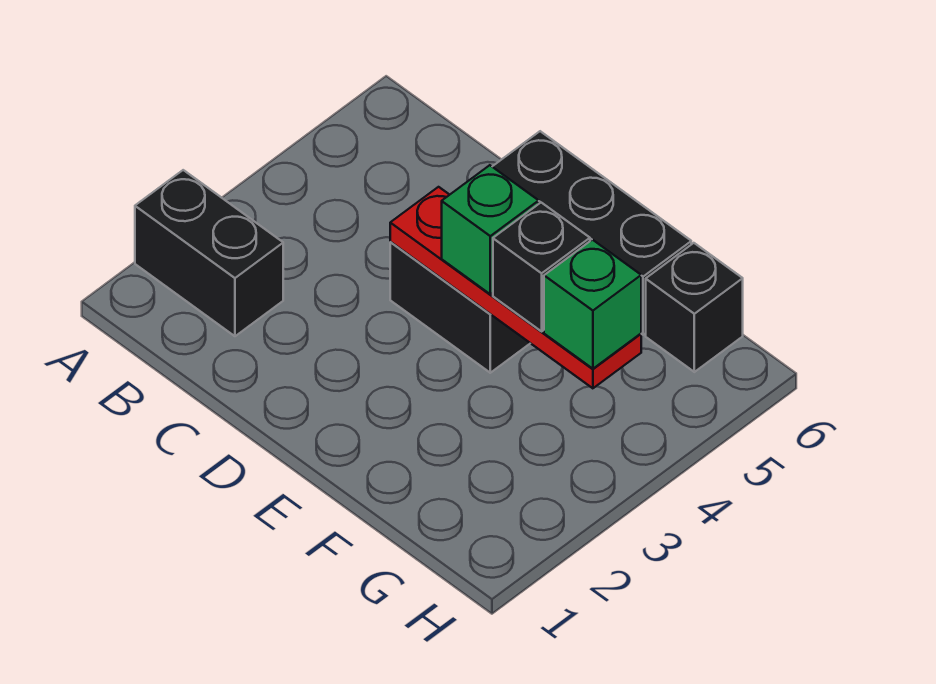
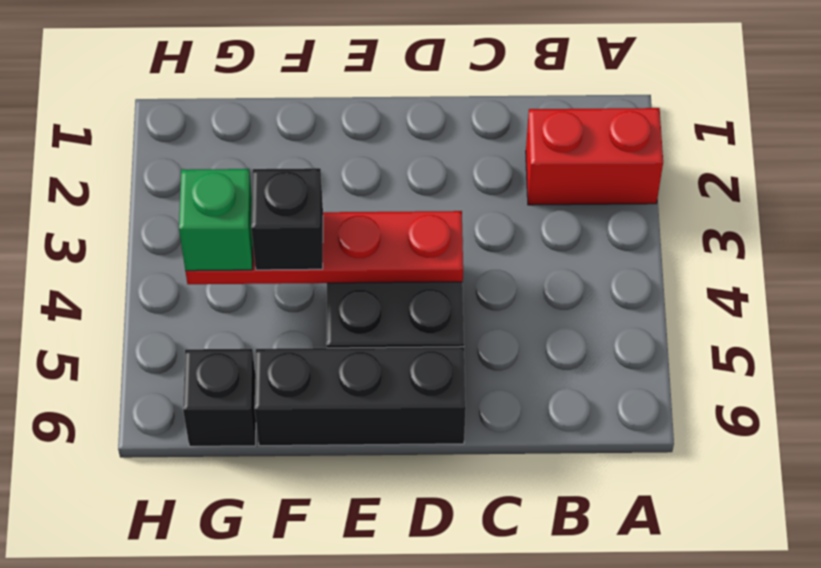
black 1x2 brick [135,170,283,336] -> red 1x2 brick [526,108,663,205]
green 1x1 brick [442,165,539,294] -> none

